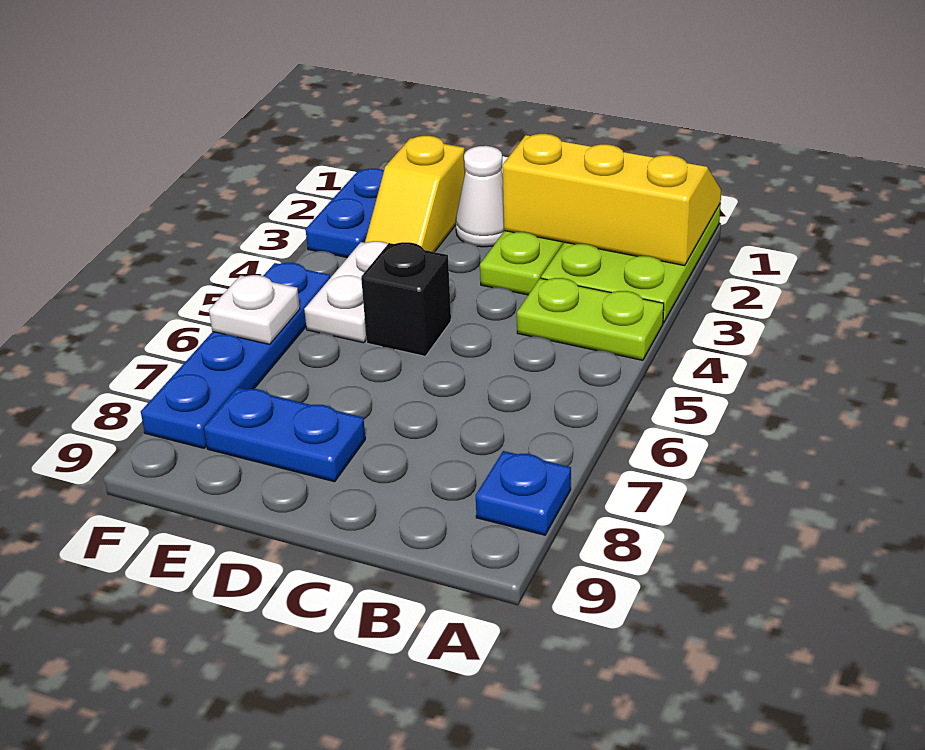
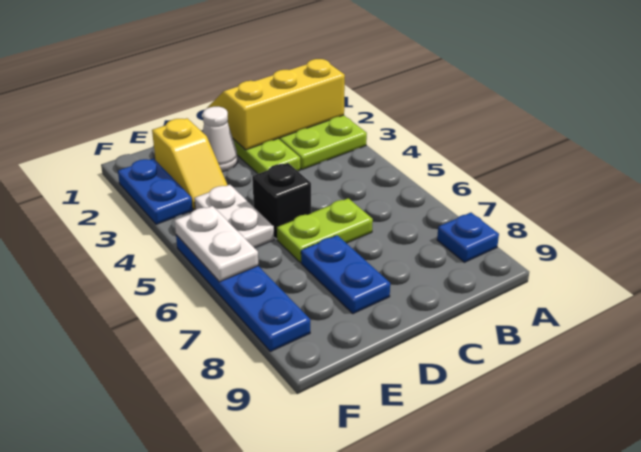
lime 1x2 plate [517,278,664,360] -> lime 1x2 plate moved to [277,198,373,263]
blue 1x2 plate [204,387,365,482] -> blue 1x2 plate turned to [301,235,390,314]
white 1x1 plate [209,275,300,344] -> white 1x2 plate [174,206,258,282]

